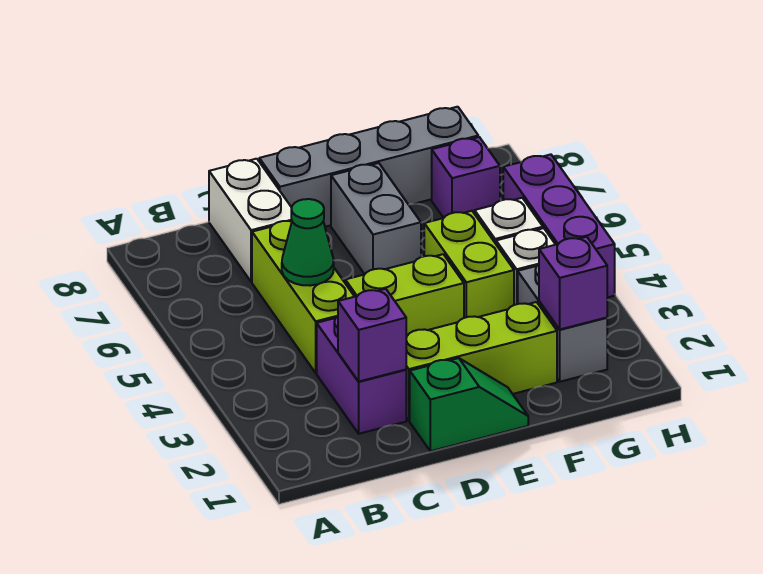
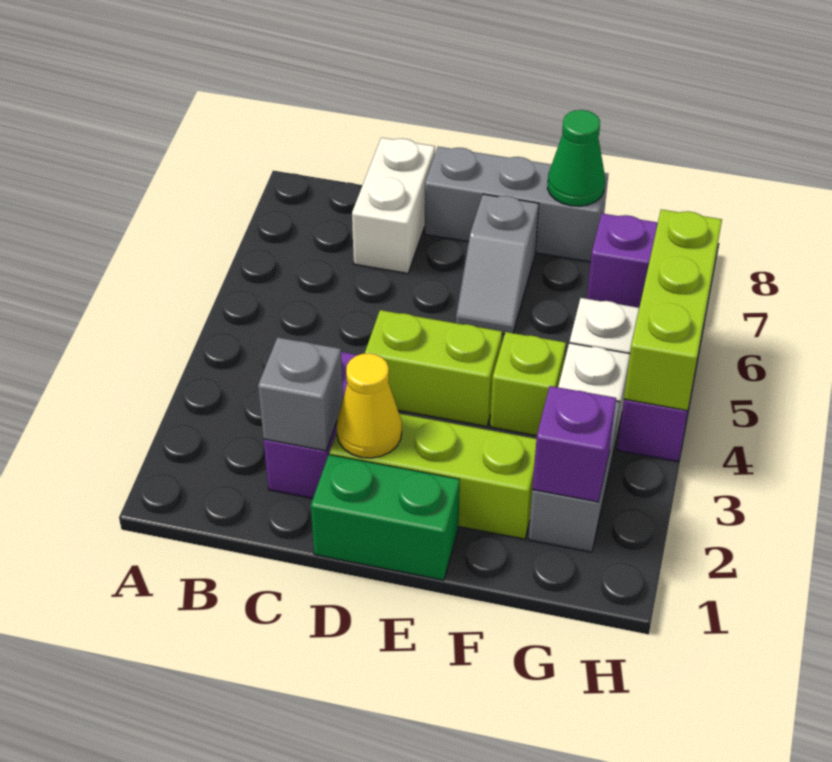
purple 1x1 brick [338,289,406,381] -> grey 1x1 brick [258,337,343,451]
lime 1x3 brick [252,221,355,373] -> lime 1x3 brick moved to [624,210,722,411]
green 1x1 cone [282,199,334,286] -> green 1x1 cone moved to [547,110,605,206]
green 1x2 slope [410,358,528,451] -> green 1x2 brick [311,455,460,580]
none -> yellow 1x1 cone [337,353,402,458]
grey 1x4 brick [259,107,478,227] -> grey 1x3 brick [425,147,608,262]
grey 1x2 brick [331,163,421,274] -> grey 1x2 slope [456,194,539,334]
lime 1x2 brick [424,211,514,318] -> lime 1x1 brick [490,332,566,436]

